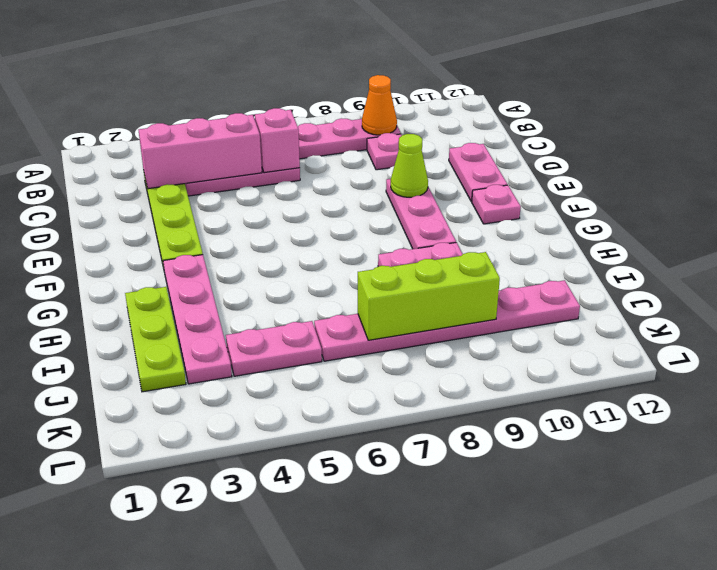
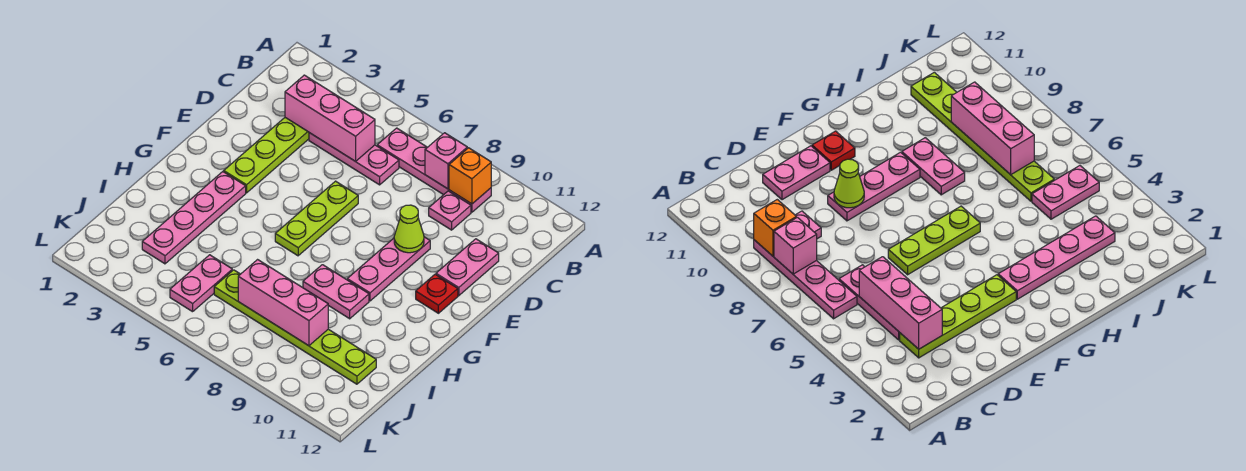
orange 1x1 cone [362,75,397,135] -> orange 1x1 brick [449,148,491,204]
pink 1x1 brick [255,108,300,173] -> pink 1x1 brick moved to [425,133,467,189]
pink 1x1 plate [472,185,521,224] -> red 1x1 plate [416,274,458,313]
lime 1x3 plate [125,287,186,392] -> lime 1x3 plate moved to [275,181,358,256]
pink 1x2 plate [226,321,322,376] -> pink 1x2 plate turned to [170,255,232,312]
pink 1x6 plate [314,280,580,361] -> lime 1x6 plate [214,270,376,384]
lime 1x3 brick [358,252,500,340] -> pink 1x3 brick [238,260,328,346]

